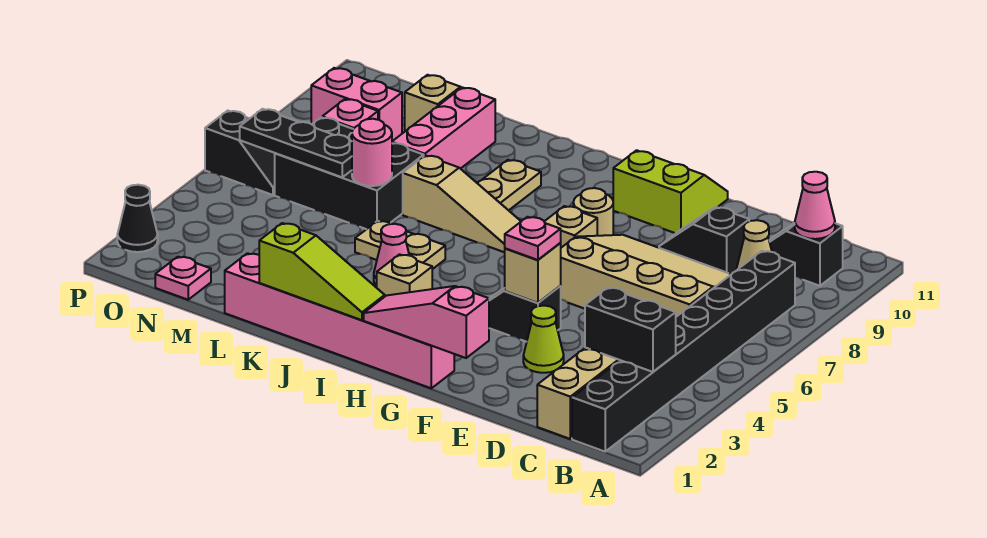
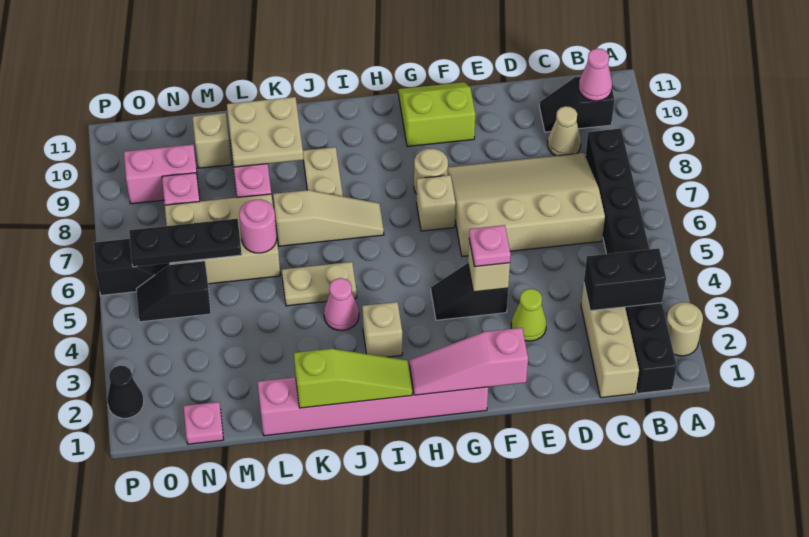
none -> tan 1x1 round brick [666,302,703,356]
black 1x2 slope [659,207,749,274] -> black 1x2 slope moved to [136,261,211,322]
none -> tan 2x2 plate [227,97,303,167]
black 2x3 brick [275,117,424,229] -> tan 2x3 brick [165,194,280,284]

